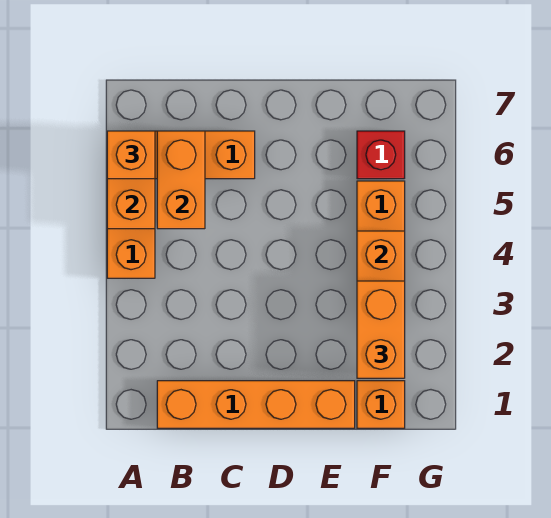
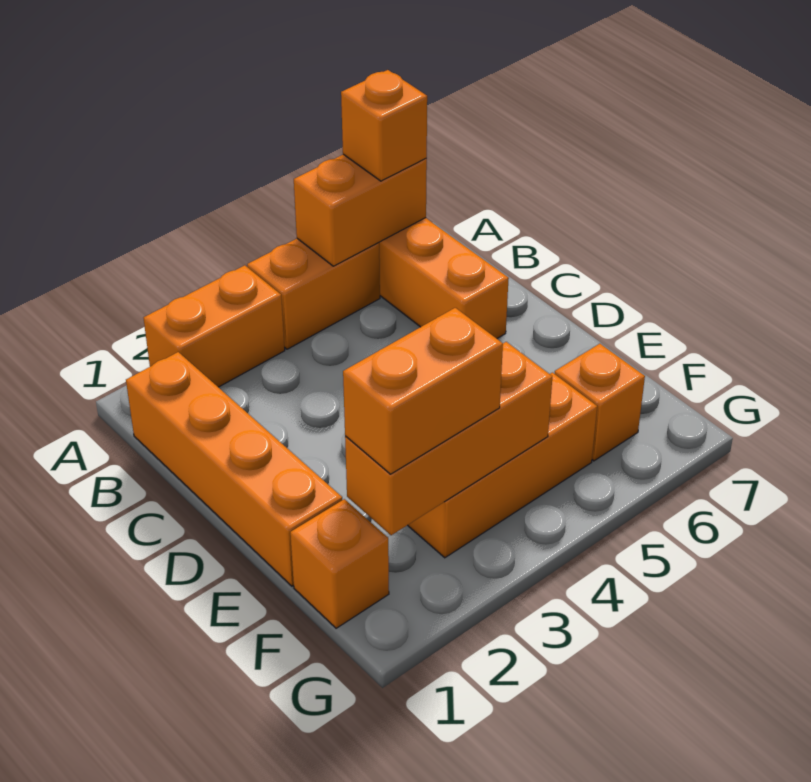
orange 1x2 brick [157,131,205,229] -> orange 1x2 brick moved to [144,265,285,387]
red 1x1 brick [357,131,405,179] -> orange 1x1 brick [555,344,645,461]

